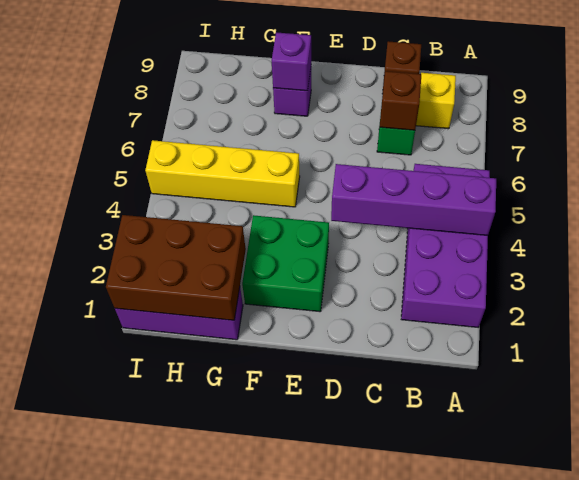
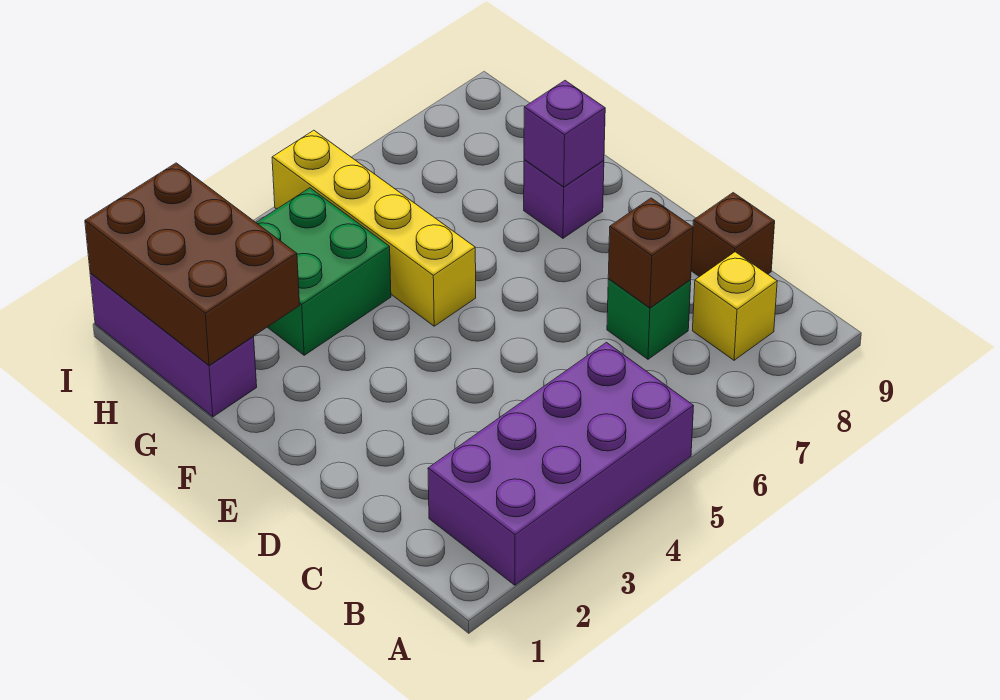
purple 1x4 brick [331,164,496,236] -> none
green 2x2 brick [242,215,329,312] -> green 2x2 brick moved to [256,188,391,355]

